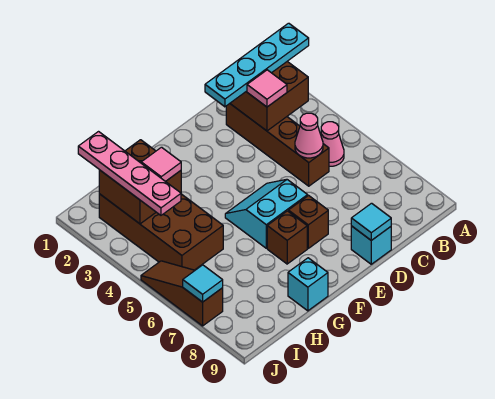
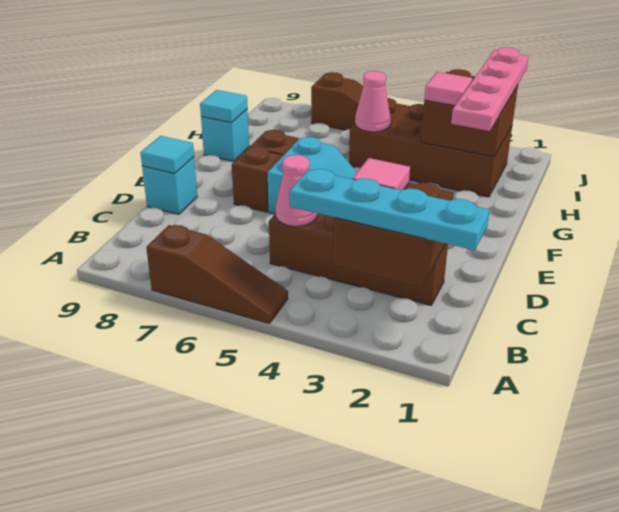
cyan 1x4 plate [205,23,309,107] -> cyan 1x4 plate turned to [289,169,490,250]
none -> brown 1x3 slope [146,225,288,324]
pink 1x1 cone [321,122,344,166] -> pink 1x1 cone moved to [355,71,391,132]
pink 1x4 plate [78,132,181,215] -> pink 1x4 plate turned to [451,47,529,131]
cyan 1x1 tile [183,265,223,302] -> cyan 1x1 tile moved to [200,90,248,123]

